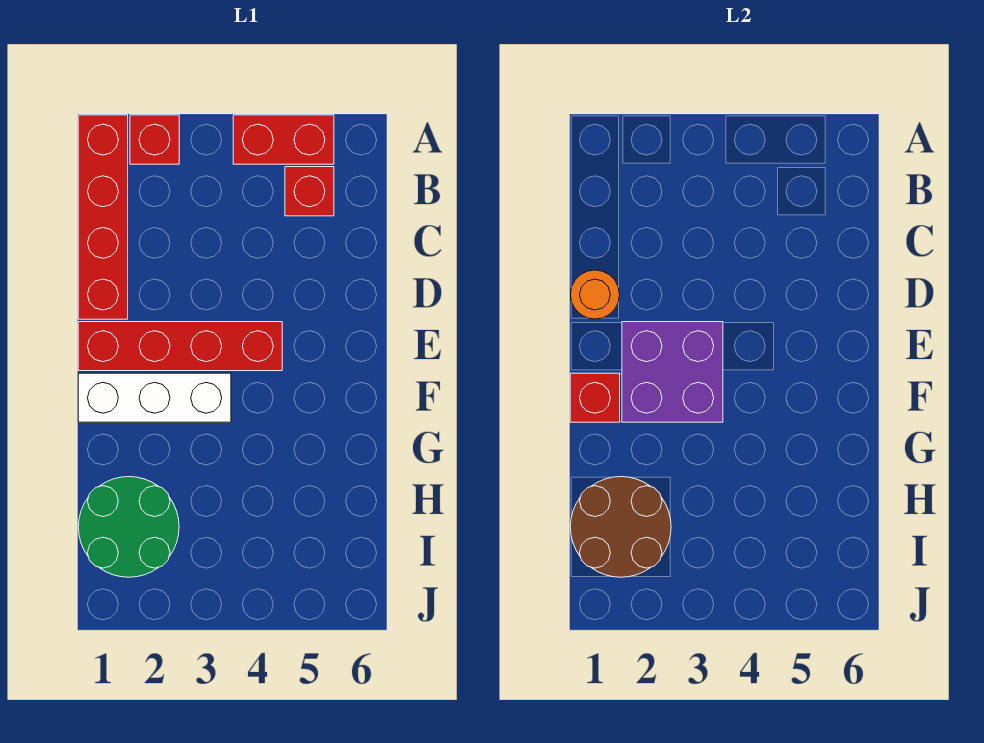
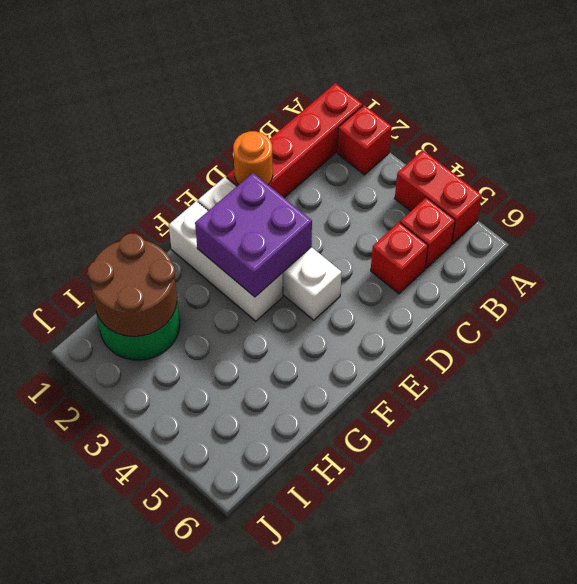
red 1x4 brick [78,322,282,371] -> white 1x4 brick [198,177,342,320]
red 1x1 brick [570,373,620,422] -> red 1x1 brick moved to [371,222,428,294]

